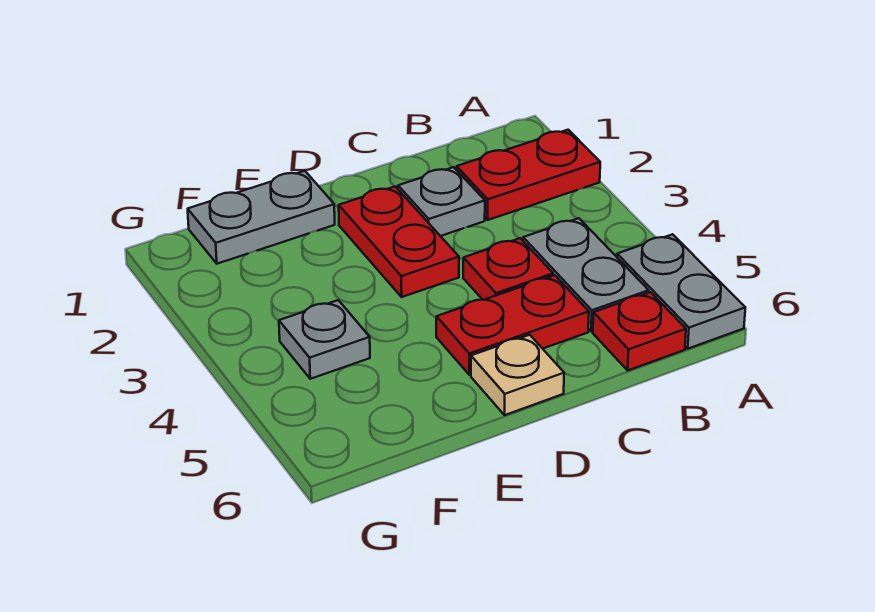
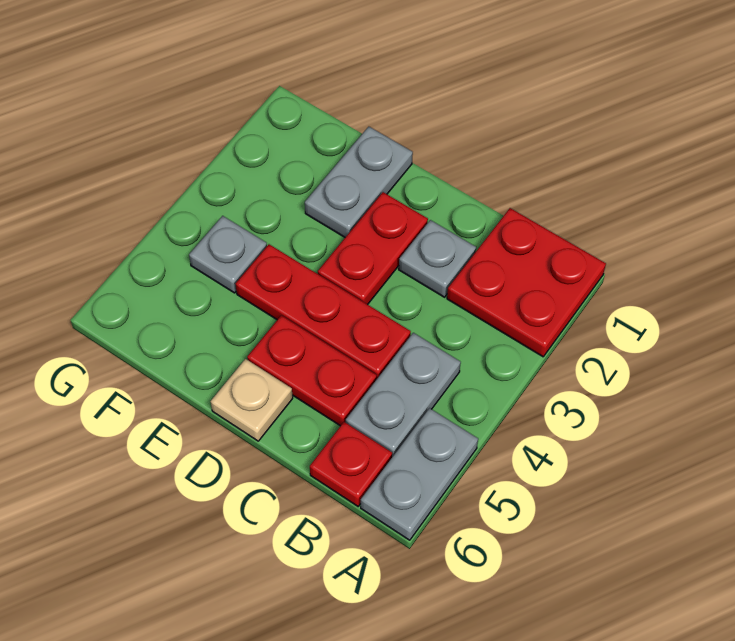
red 1x2 plate [457,130,600,220] -> red 2x2 plate [447,208,606,357]
red 1x1 plate [463,238,553,300] -> red 1x3 plate [236,244,411,378]
grey 1x2 plate [188,171,335,264] -> grey 1x2 plate turned to [305,127,413,237]

